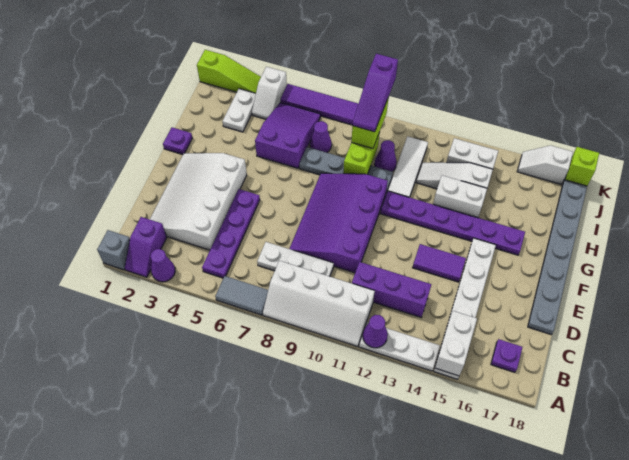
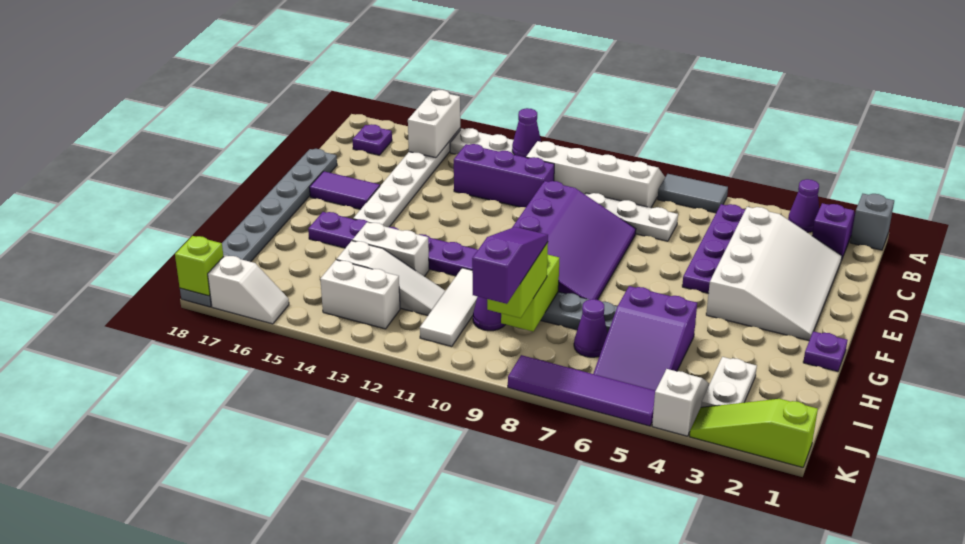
purple 1x2 tile [413,244,466,282] -> purple 1x2 tile moved to [309,171,380,209]

